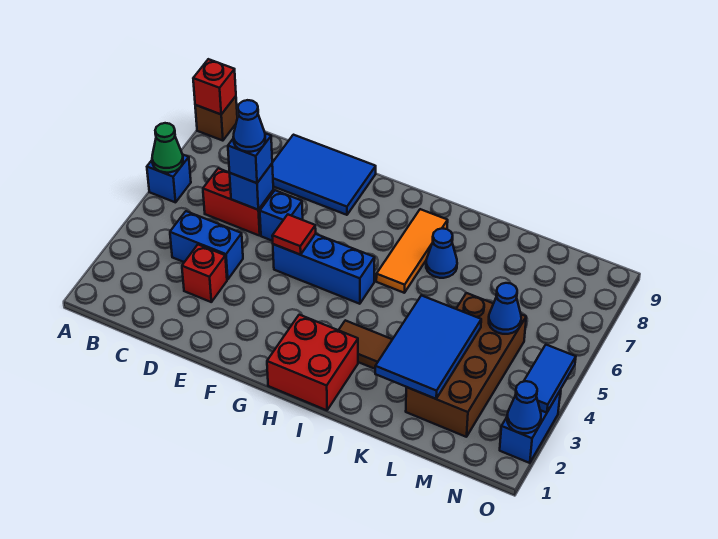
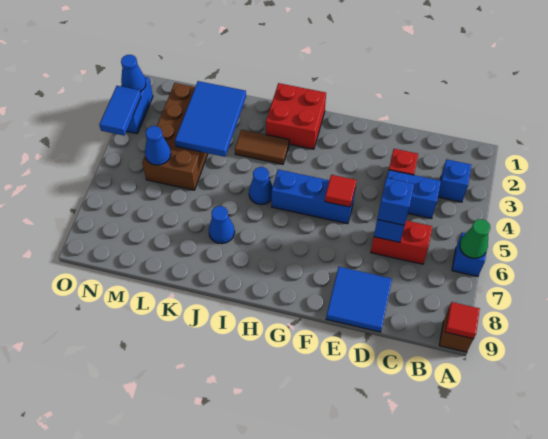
red 1x1 brick [193,59,236,114] -> red 1x1 tile [445,302,480,339]
blue 1x1 cone [233,100,265,152] -> blue 1x1 cone moved to [249,167,273,205]
blue 2x3 tile [272,135,376,215] -> blue 2x2 tile [326,267,392,332]
blue 1x1 brick [260,190,303,241] -> blue 1x1 brick moved to [438,159,471,202]
orange 1x3 tile [376,209,448,293] -> none

